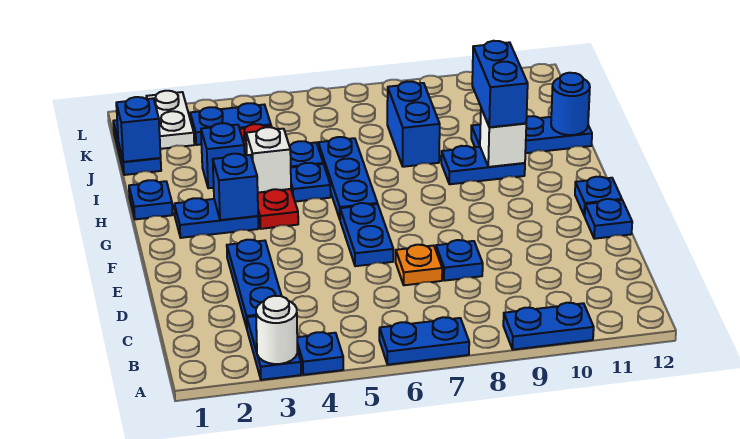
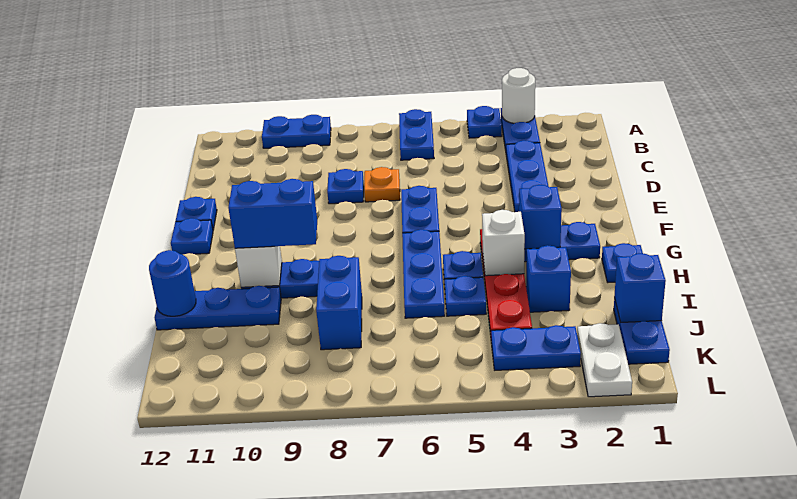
blue 1x2 plate [379,317,469,365] -> blue 1x2 plate turned to [399,109,434,160]
blue 1x2 brick [472,41,528,127] -> blue 1x2 brick turned to [228,179,317,248]

